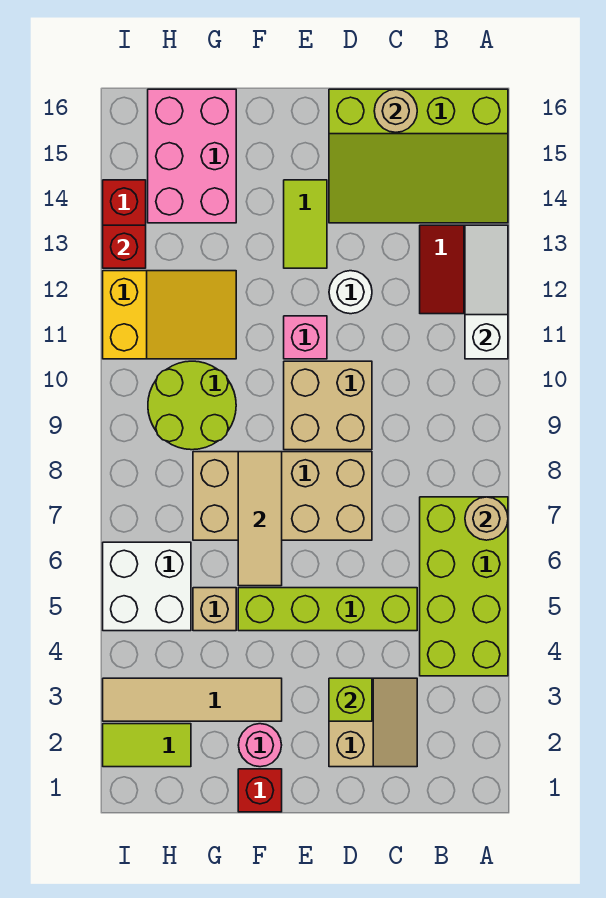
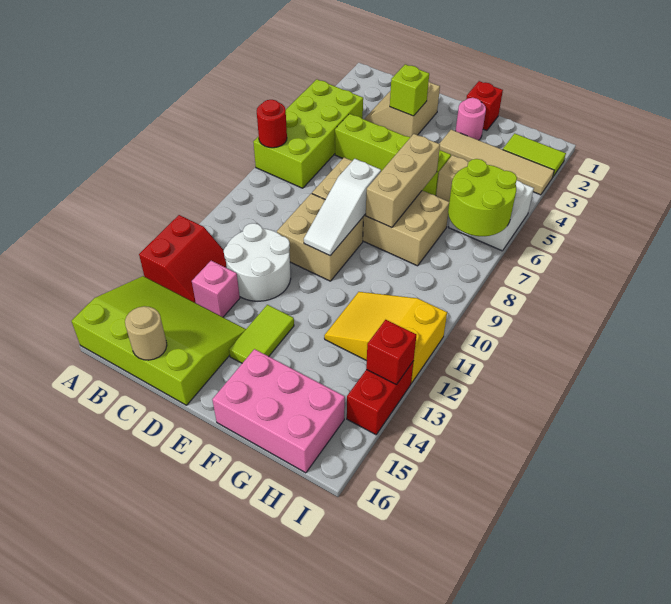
tan 1x1 round brick [465,497,508,540] -> red 1x1 round brick [257,100,287,148]
white 1x3 slope [465,225,508,359] -> white 1x3 slope moved to [304,159,381,256]
white 1x1 round brick [329,271,372,314] -> white 2x2 round brick [224,223,291,301]
pink 1x1 brick [284,316,327,359] -> pink 1x1 brick moved to [192,261,240,317]
tan 1x3 tile [238,452,282,586] -> tan 1x3 brick [366,134,440,228]
lime 2x2 round brick [148,361,236,450] -> lime 2x2 round brick moved to [448,159,517,236]
pink 2x3 brick [148,89,236,223] -> pink 2x3 brick turned to [212,349,345,473]

